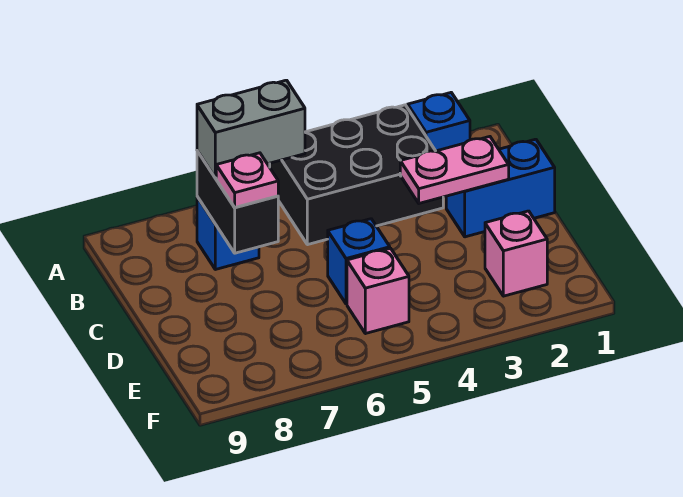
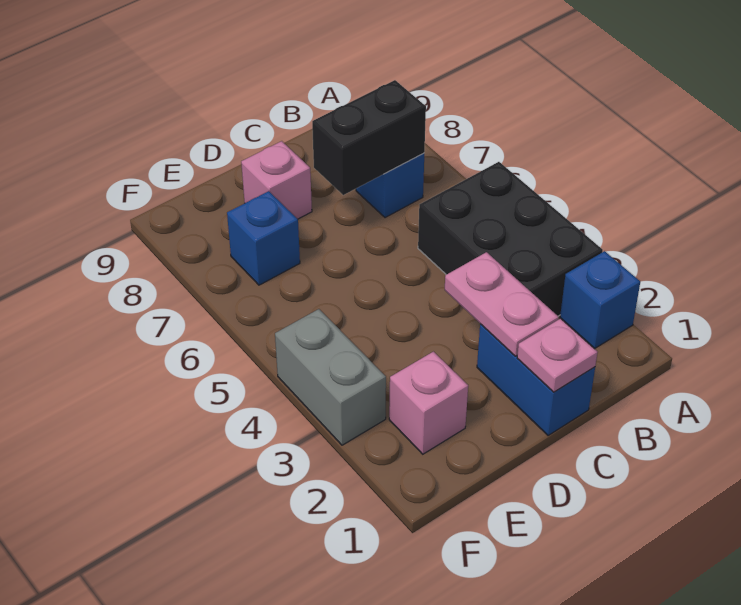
grey 1x2 brick [197,80,305,178] -> grey 1x2 brick moved to [275,309,386,445]
pink 1x1 plate [216,153,278,207] -> pink 1x1 plate moved to [517,318,598,392]
blue 1x1 brick [328,219,390,304] -> blue 1x1 brick moved to [227,191,300,285]
pink 1x1 brick [347,248,409,334] -> pink 1x1 brick moved to [241,141,312,219]

